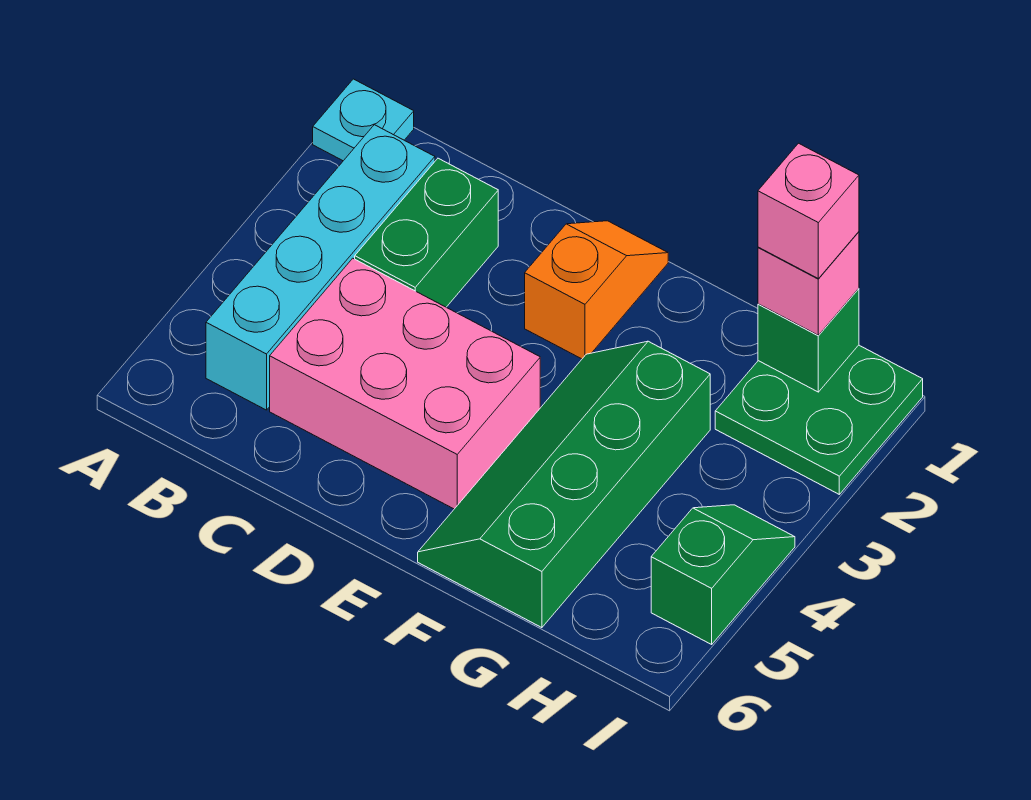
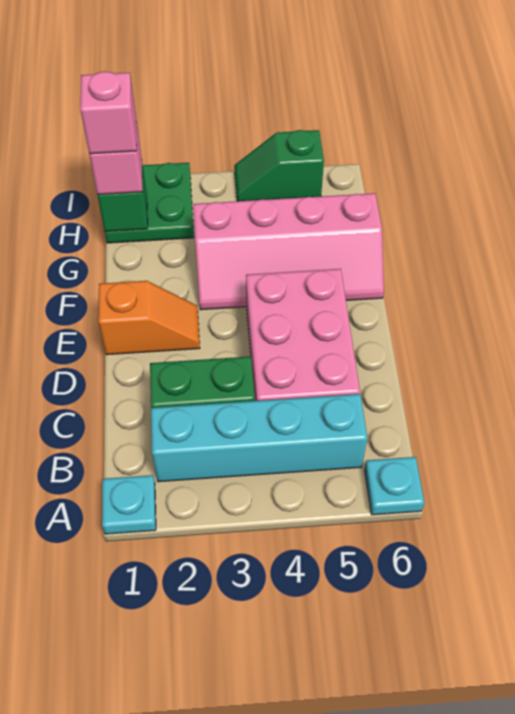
none -> cyan 1x1 plate [365,457,424,515]
orange 1x2 slope [525,221,668,359] -> orange 1x2 slope turned to [98,281,200,355]
green 2x4 slope [418,341,710,628] -> pink 2x4 slope [193,193,384,310]

